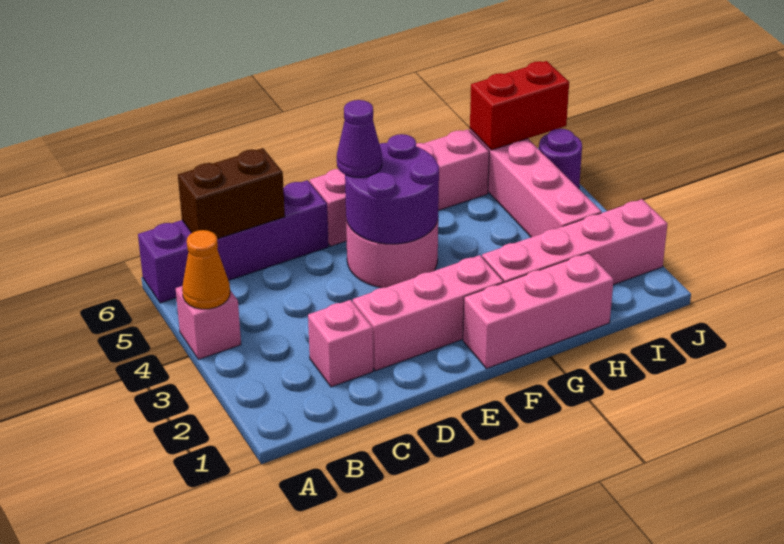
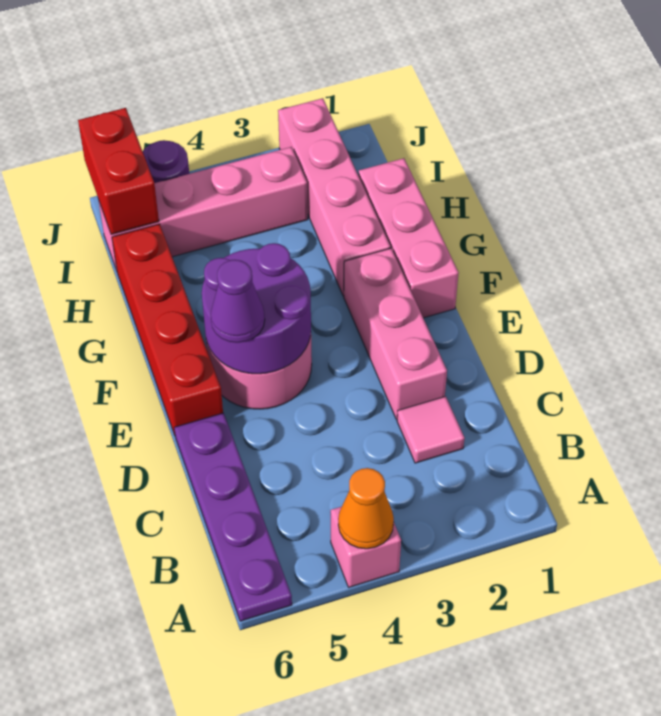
purple 1x4 brick [138,180,329,303] -> purple 1x4 plate [174,413,292,621]
brown 1x2 brick [178,148,285,239] -> none
pink 1x1 brick [308,300,373,387] -> pink 1x1 tile [397,396,465,463]
pink 1x4 brick [310,129,489,246] -> red 1x4 brick [112,224,223,435]

